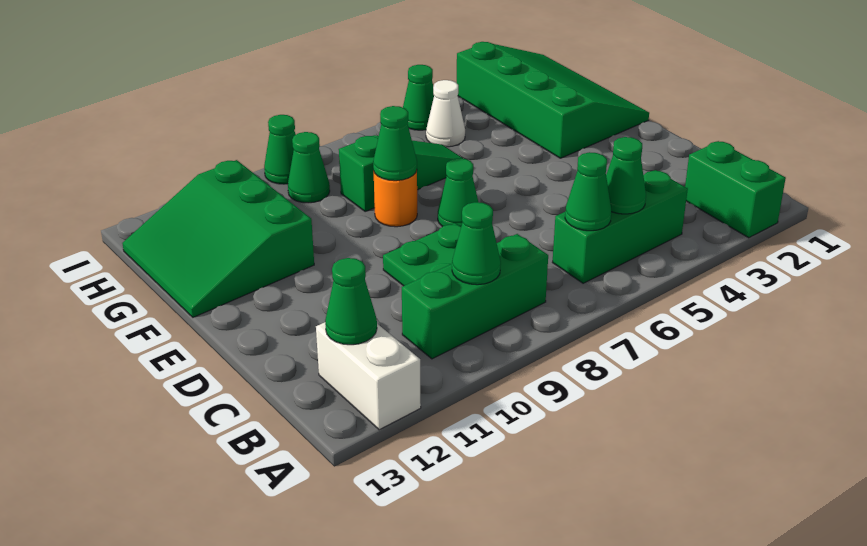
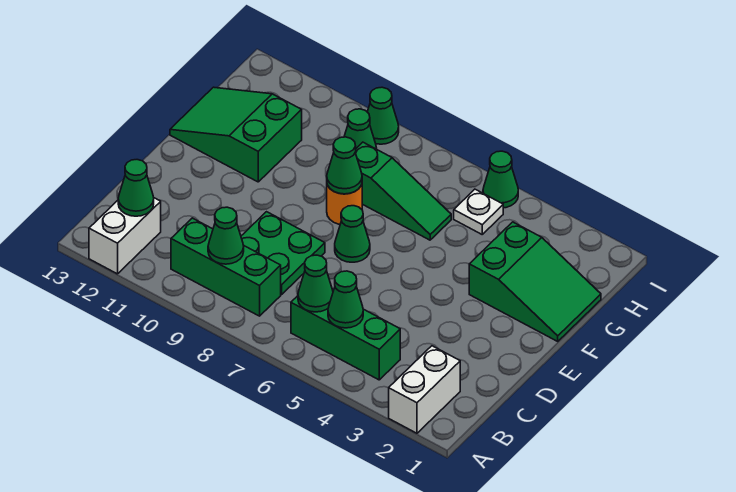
green 1x2 brick [685,141,786,238] -> white 1x2 brick [389,346,460,433]
green 3x4 slope [457,42,649,158] -> green 2x3 slope [469,222,601,341]
green 3x3 slope [122,160,314,317] -> green 2x3 slope [170,87,302,182]
white 1x1 cone [426,80,465,147] -> white 1x1 plate [454,189,503,234]

